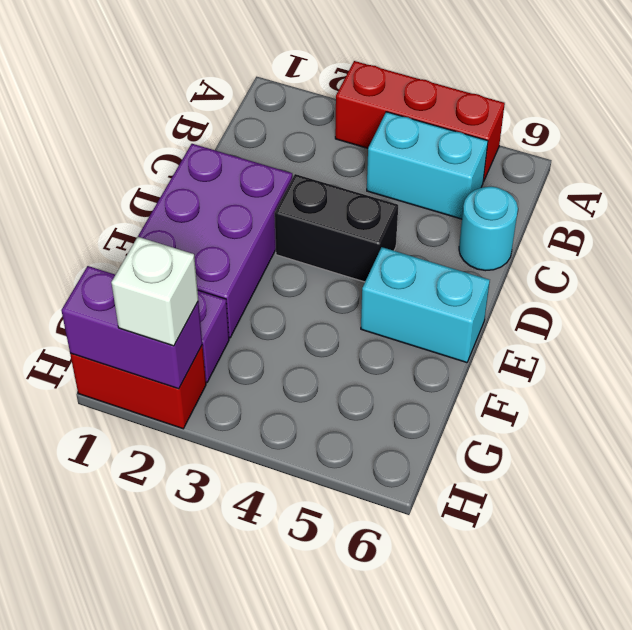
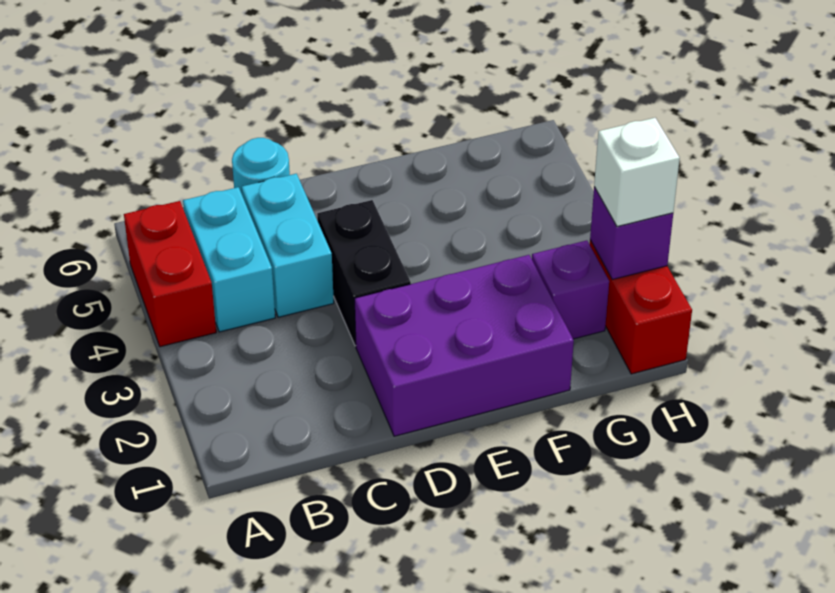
red 1x3 brick [335,61,505,182] -> red 1x2 brick [124,201,216,347]
cyan 1x2 brick [361,247,490,363] -> cyan 1x2 brick moved to [242,174,334,317]
purple 1x2 brick [61,266,202,389] -> purple 1x1 brick [590,187,673,279]

